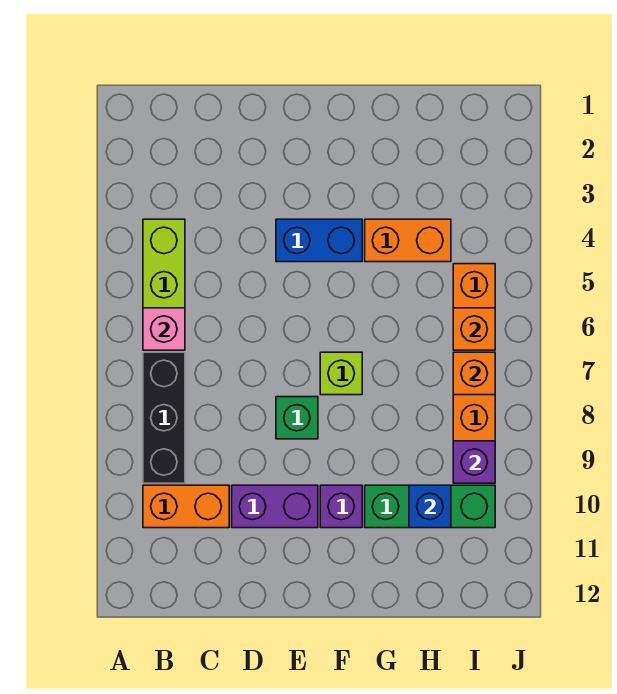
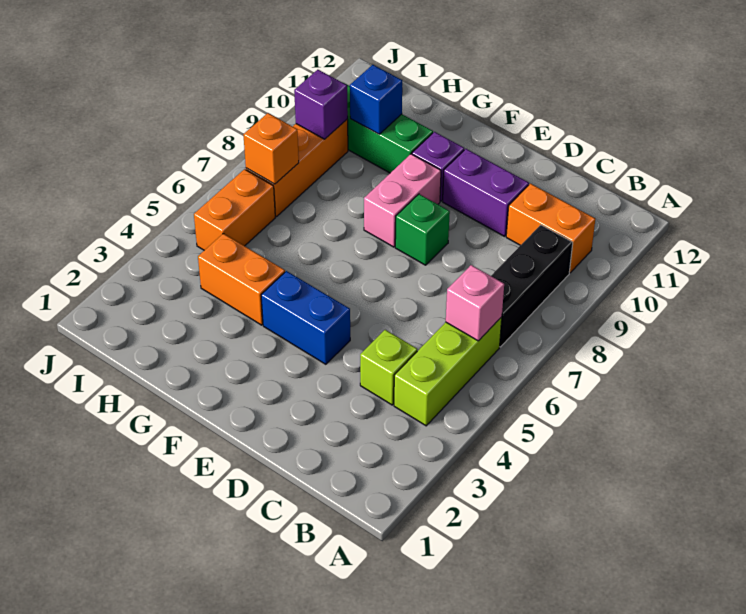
lime 1x1 brick [320,352,362,395] -> lime 1x1 brick moved to [360,330,417,405]
none -> pink 1x2 brick [364,154,441,247]
orange 1x1 brick [453,308,495,350] -> none

